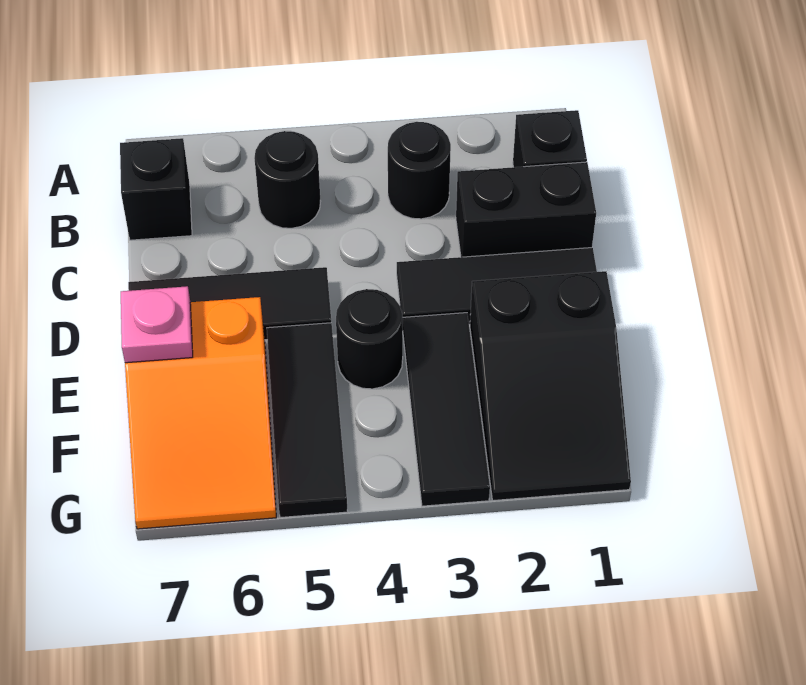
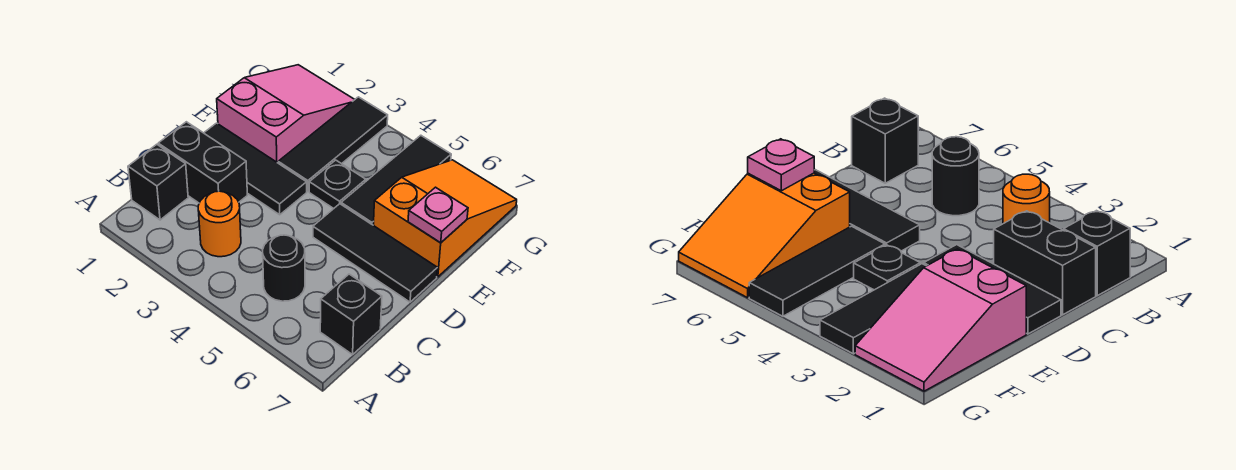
black 1x1 round brick [388,122,451,219] -> orange 1x1 round brick [198,191,241,257]
black 2x3 slope [470,271,631,501] -> pink 2x3 slope [217,65,355,163]
black 1x1 round brick [336,289,403,389] -> black 1x1 plate [309,160,366,209]

